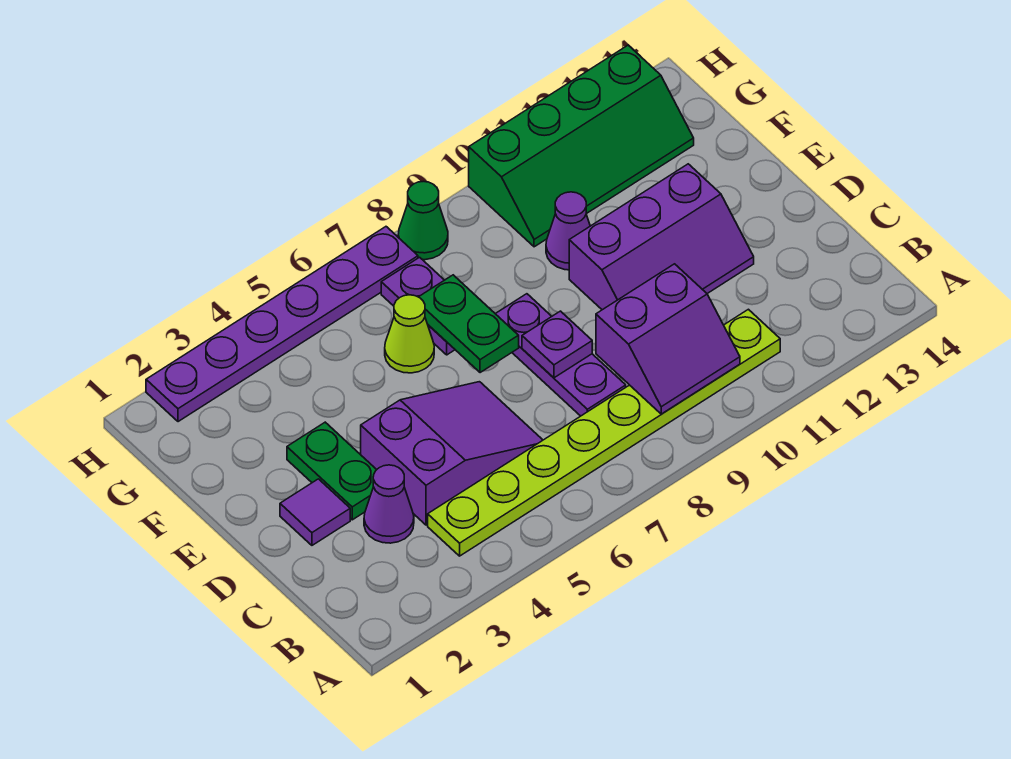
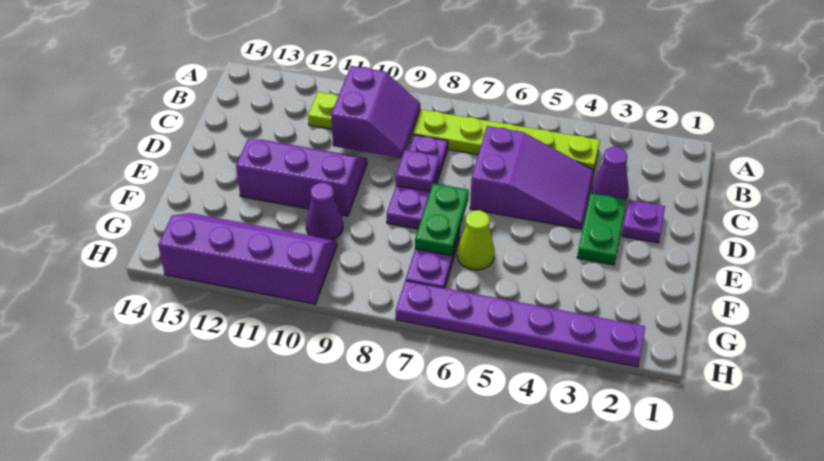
purple 2x2 slope [596,264,740,414] -> purple 2x2 slope turned to [331,66,420,158]
purple 2x3 slope [361,382,543,525] -> purple 2x3 slope turned to [470,126,594,229]
purple 1x1 tile [280,479,350,545] -> purple 1x1 plate [622,200,665,243]
green 2x4 slope [469,45,694,247] -> purple 2x4 slope [158,213,337,304]
green 1x1 cone [398,181,448,260] -> none

